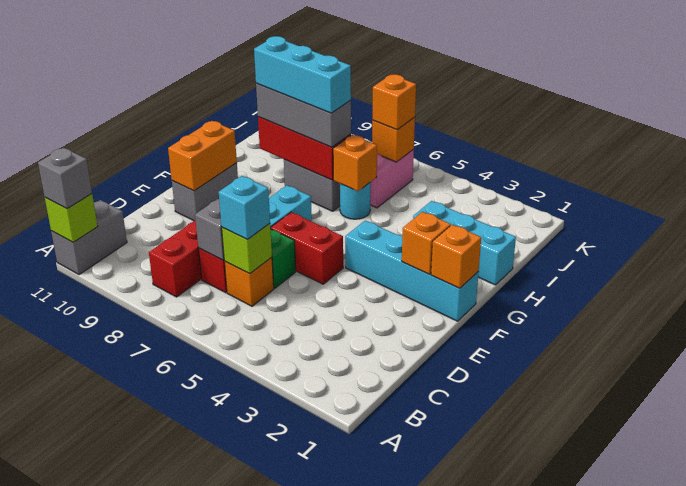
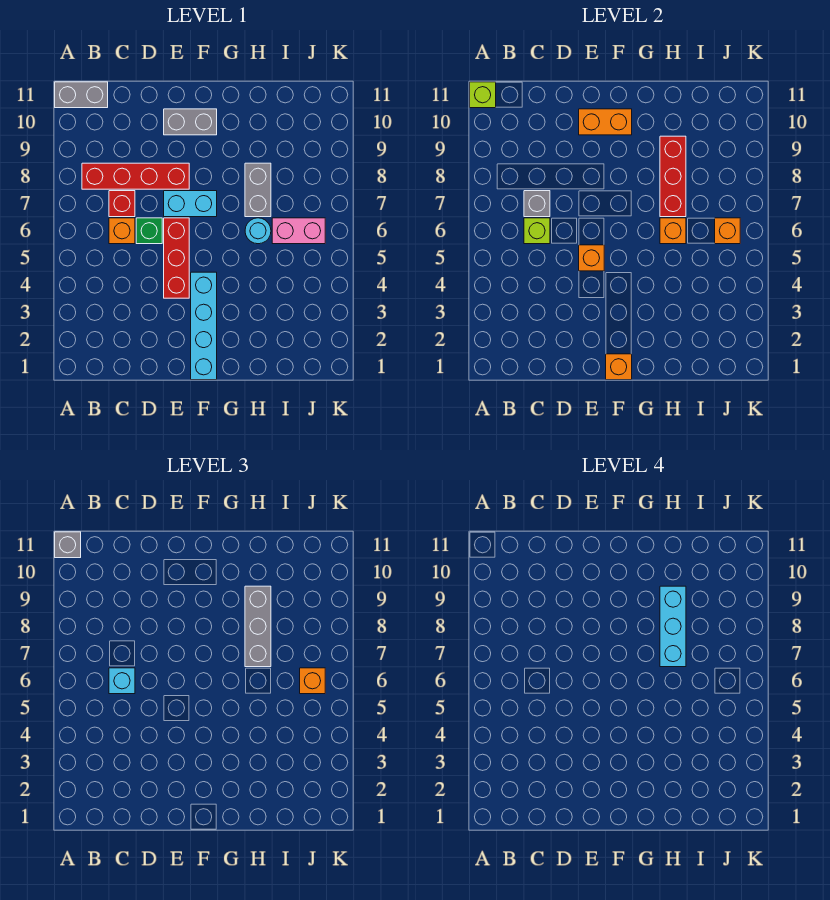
red 1x2 brick [270,212,343,284] -> red 1x3 brick [164,218,189,298]
orange 1x1 brick [402,212,451,274] -> orange 1x1 brick moved to [579,245,604,271]
cyan 1x3 brick [413,201,516,285] -> none

